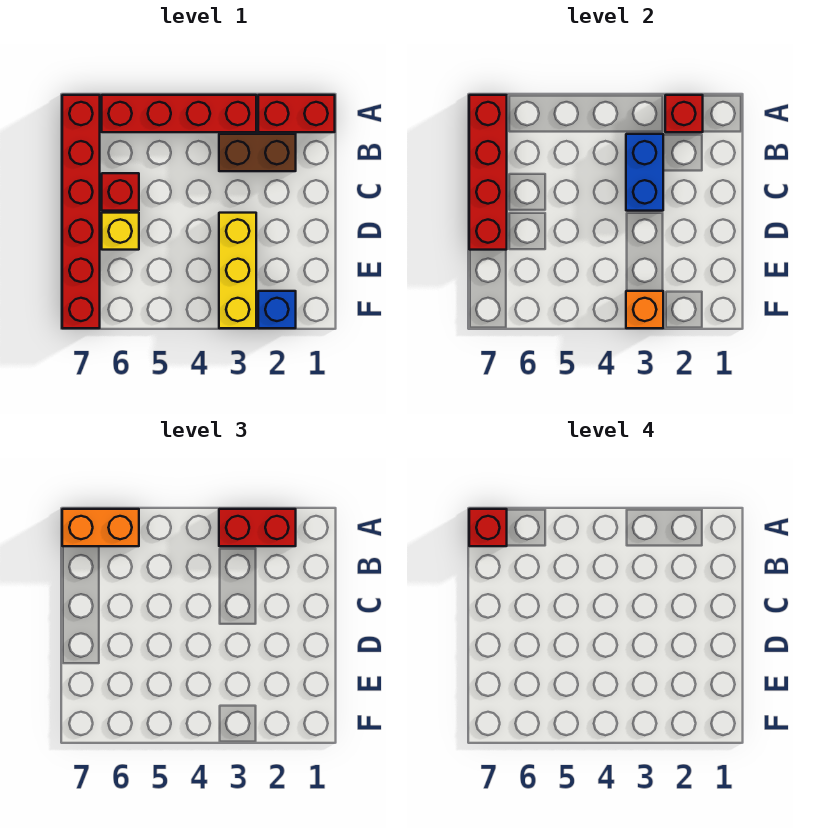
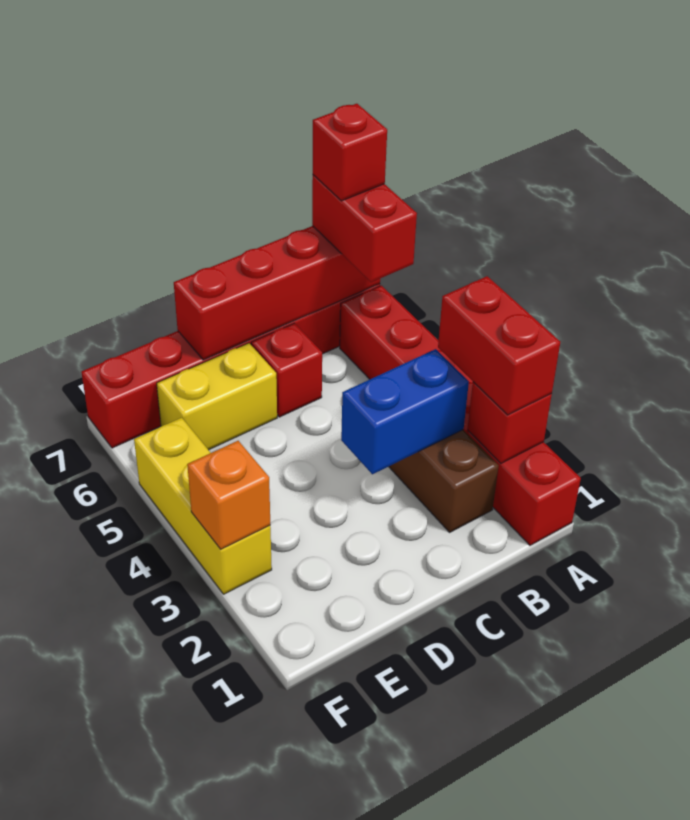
orange 1x2 brick [62,509,139,546] -> red 1x2 brick [312,175,417,282]
yellow 1x3 brick [219,213,256,328] -> yellow 1x3 brick turned to [134,418,272,594]
yellow 1x1 brick [102,213,139,250] -> yellow 1x2 brick [157,343,277,450]
blue 1x1 brick [258,291,296,328] -> none

